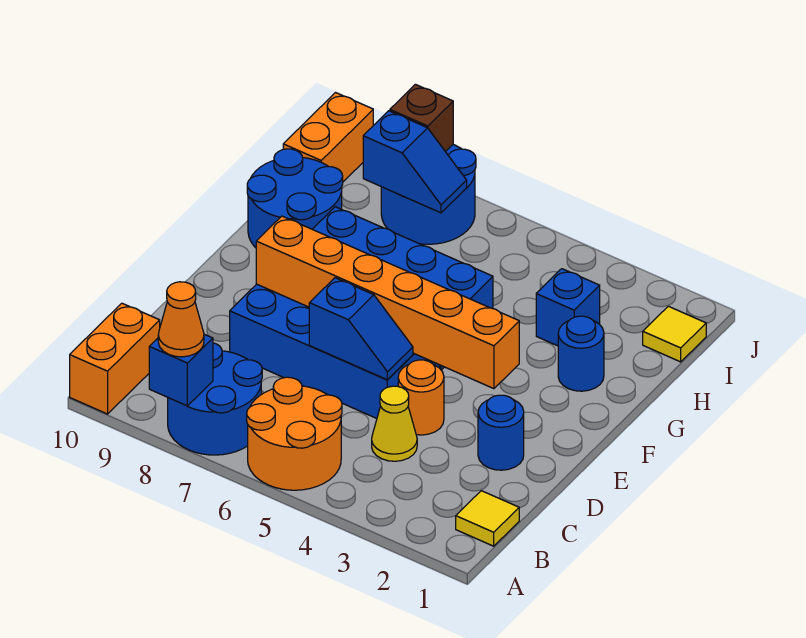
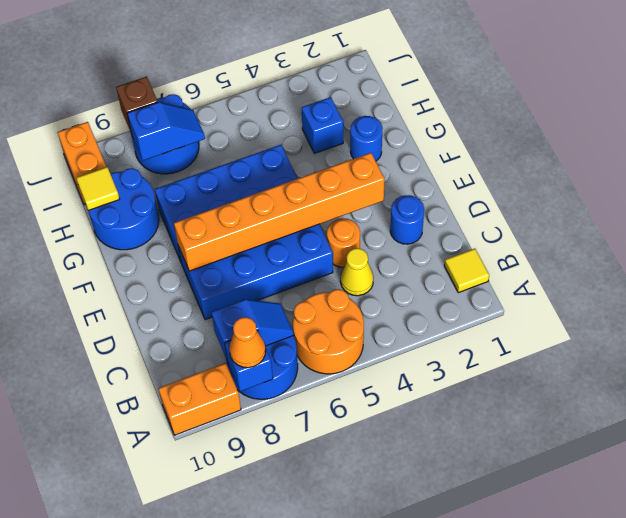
orange 1x2 brick [70,303,160,414] -> orange 1x2 brick turned to [158,363,241,435]
blue 1x2 slope [309,278,413,380] -> blue 1x2 slope moved to [212,299,294,359]
yellow 1x1 tile [643,306,706,362] -> yellow 1x1 tile moved to [76,167,119,210]

